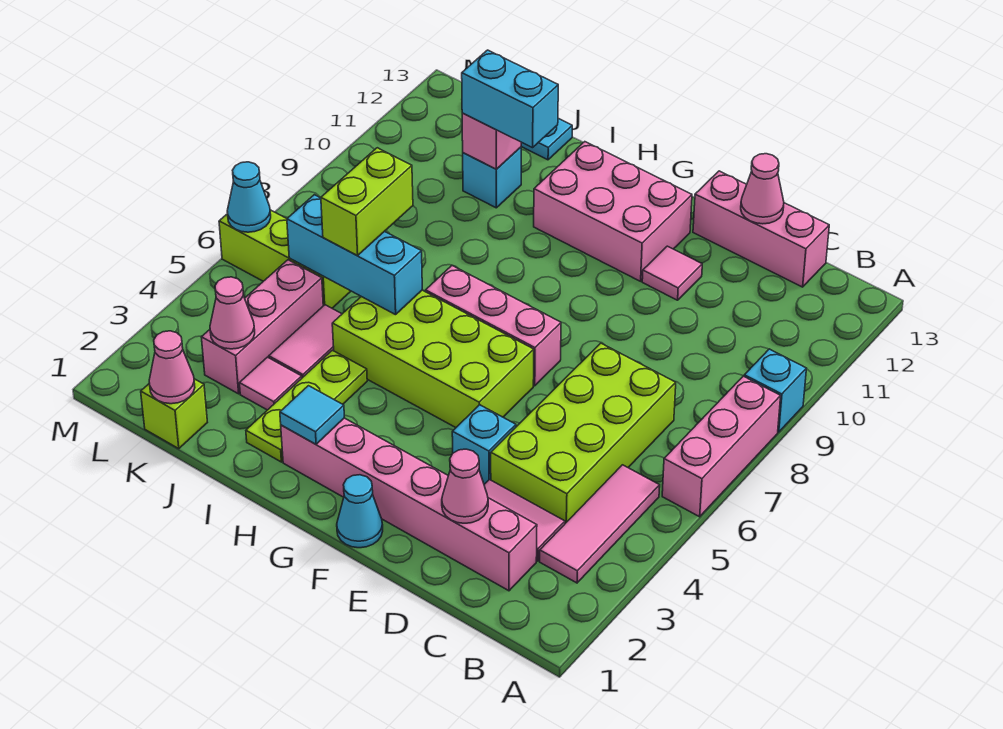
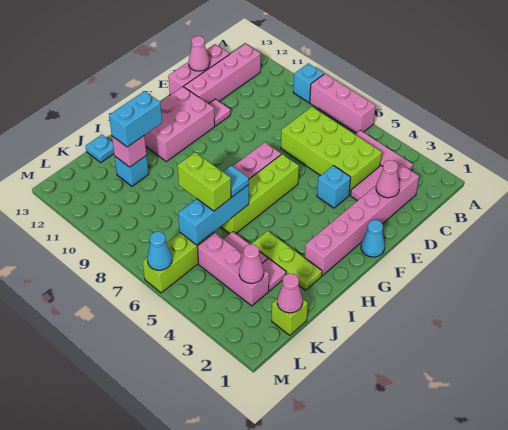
none -> pink 1x4 brick [184,44,260,104]
lime 2x4 brick [332,290,534,428] -> lime 1x4 brick [220,154,299,234]
cyan 1x1 tile [280,386,344,444] -> cyan 1x1 tile moved to [223,166,249,197]

